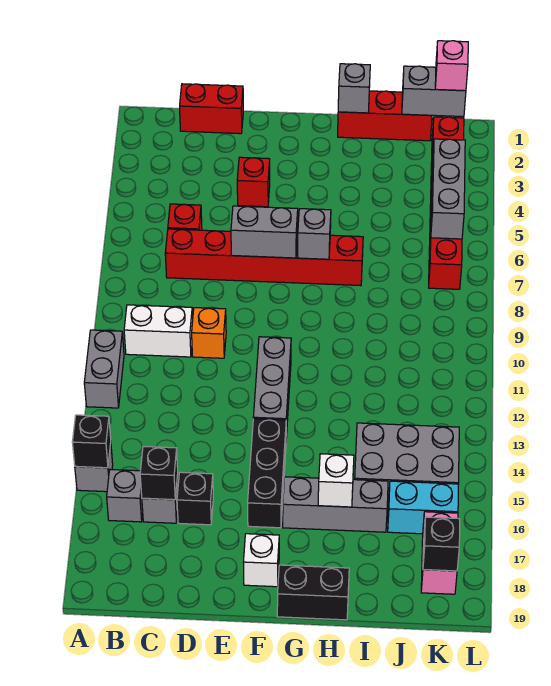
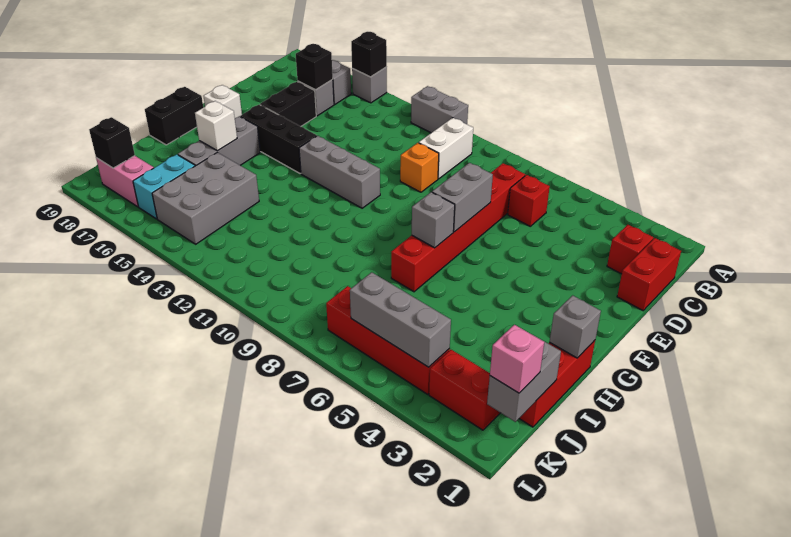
black 1x1 brick [177,472,213,525] -> black 1x2 brick [260,82,316,126]
red 1x1 brick [237,157,270,207] -> red 1x1 brick moved to [607,225,653,274]

